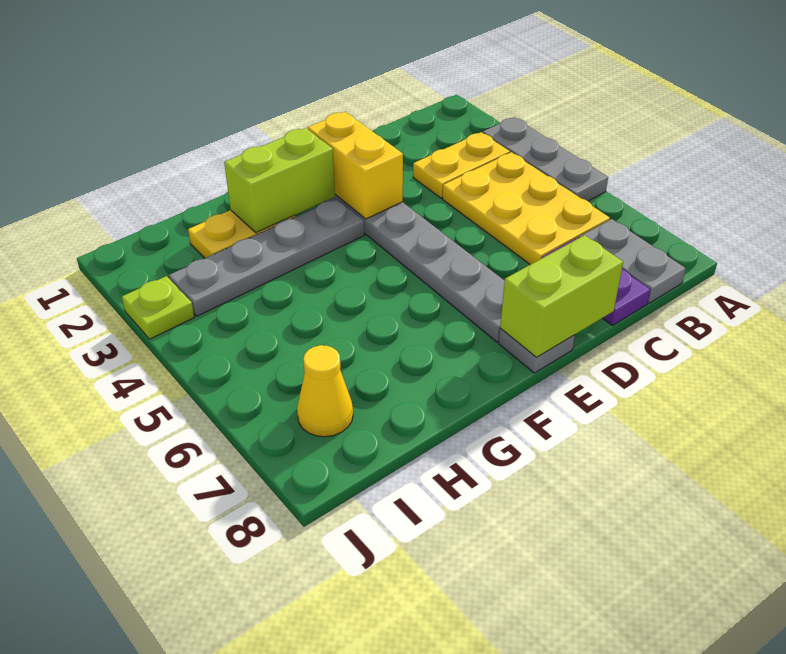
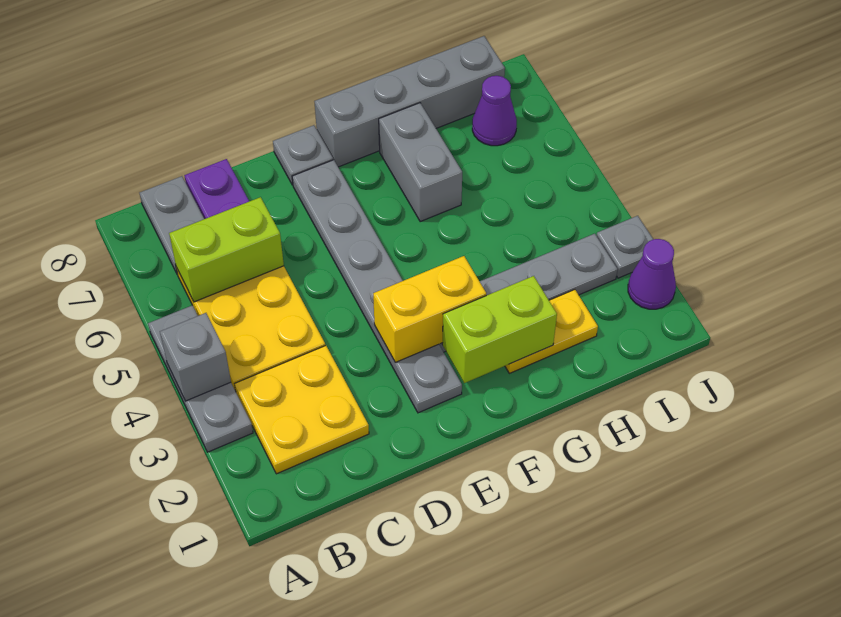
none -> grey 1x1 brick [160,313,231,401]
yellow 1x2 plate [413,132,510,198] -> yellow 2x2 plate [235,345,369,474]
lime 1x2 brick [500,235,623,358] -> lime 1x2 brick moved to [169,197,284,302]
yellow 1x2 brick [308,112,403,219] -> yellow 1x2 brick turned to [373,256,486,362]
none -> grey 1x4 brick [314,36,505,167]
none -> grey 1x2 brick [379,103,462,221]
yellow 1x1 cone [297,345,353,437] -> purple 1x1 cone [472,76,517,146]
none -> purple 1x1 cone [628,239,676,309]
lime 1x1 plate [122,276,194,339] -> grey 1x1 plate [596,216,653,278]

